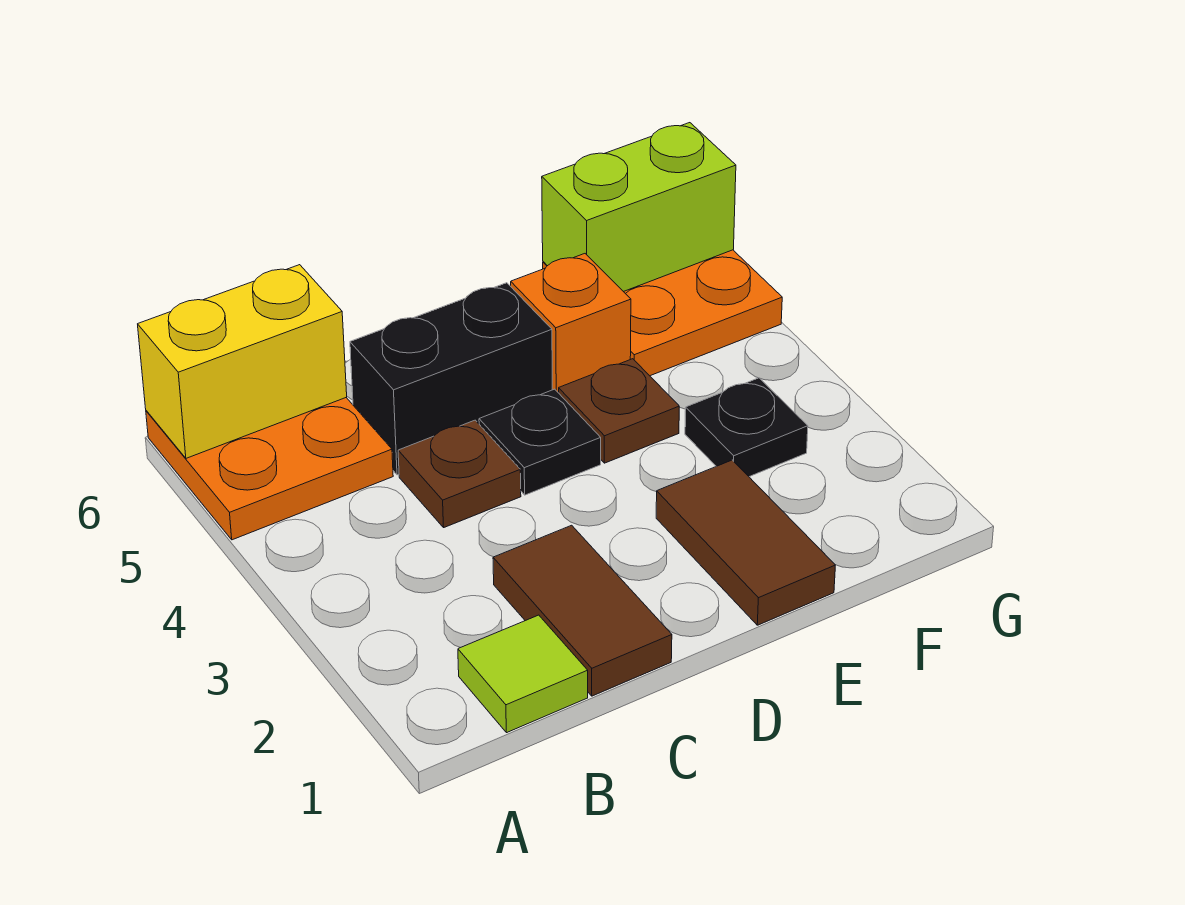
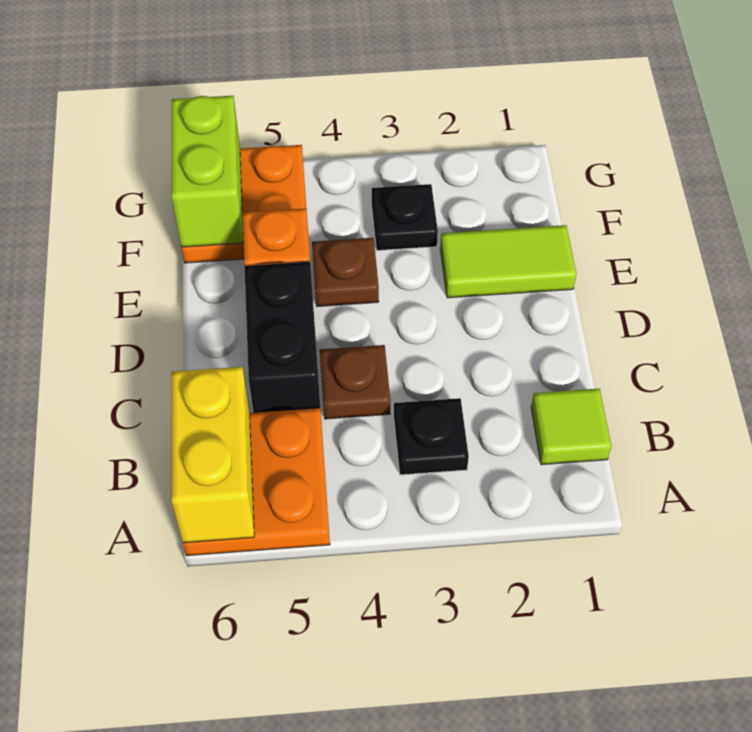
brown 1x2 tile [493,525,672,696] -> none
black 1x1 plate [479,389,601,495] -> black 1x1 plate moved to [394,398,469,475]
brown 1x2 tile [656,460,835,625] -> lime 1x2 tile [440,225,576,298]

